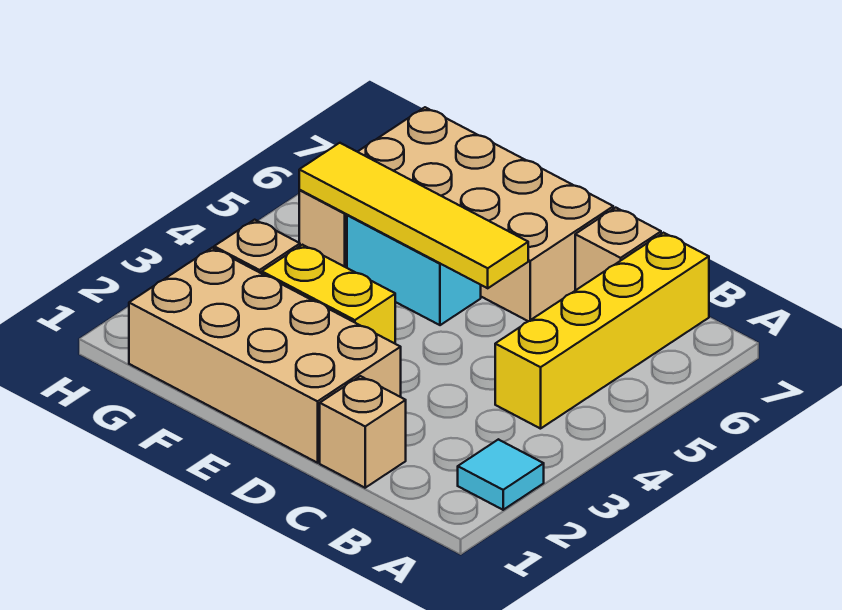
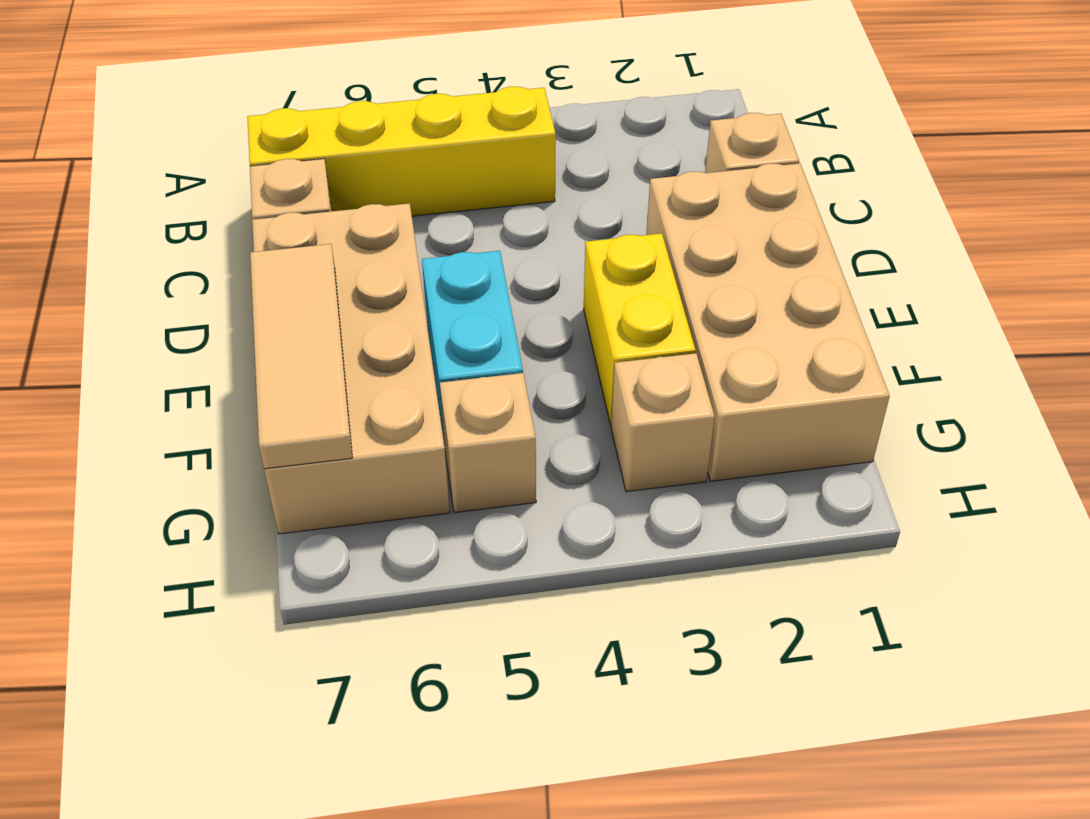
cyan 1x1 tile [458,439,544,510] -> none
yellow 1x4 tile [299,143,528,288] -> none
none -> tan 1x3 tile [250,244,352,469]

